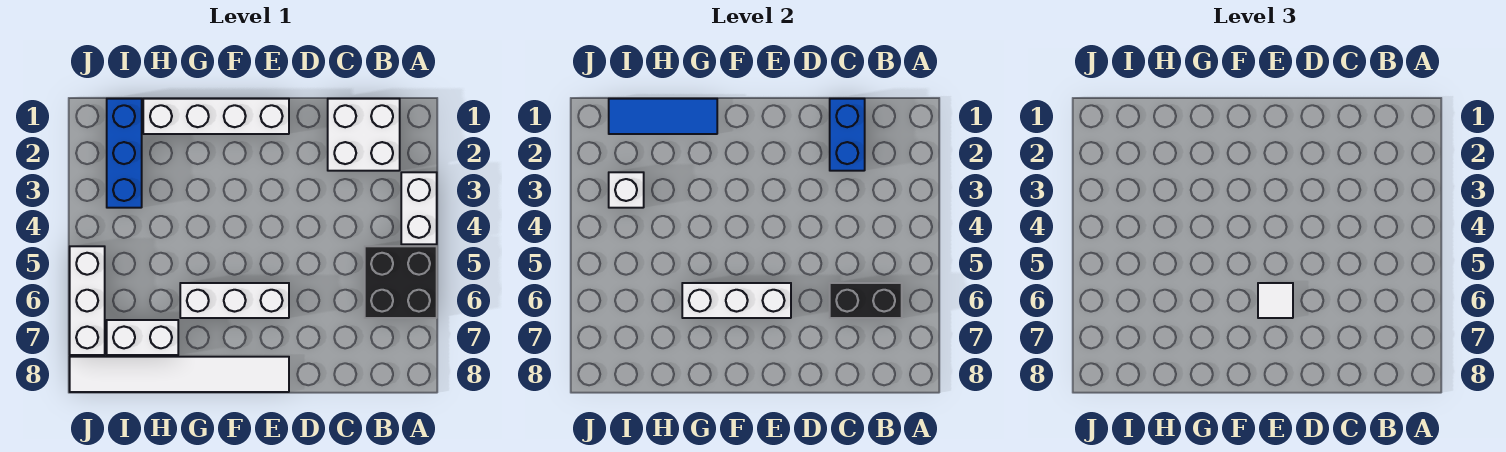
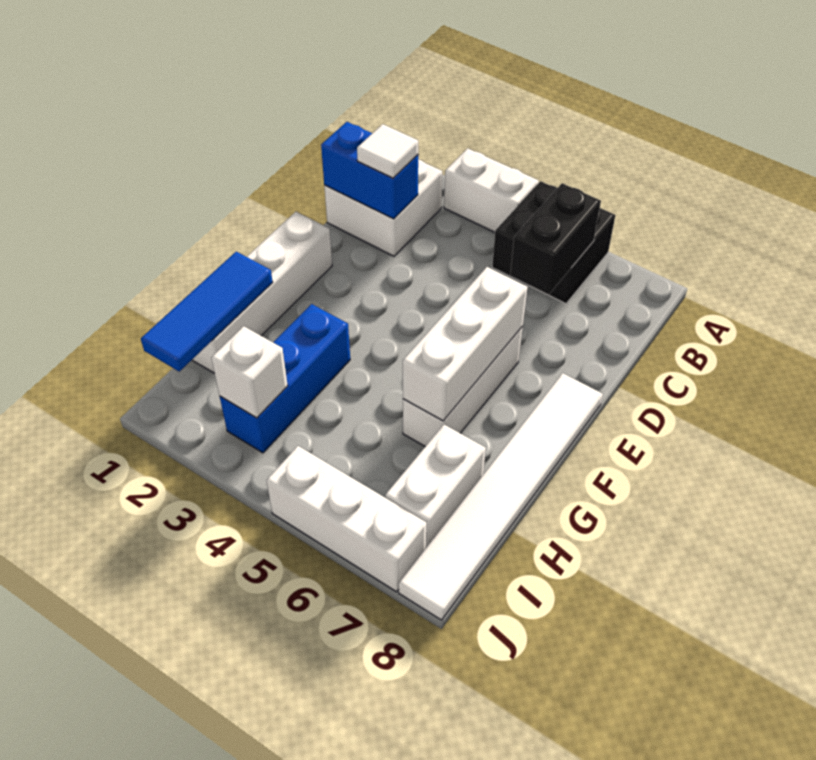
white 1x1 tile [1258,283,1293,318] -> white 1x1 tile moved to [357,124,418,178]
blue 1x3 brick [107,99,142,208] -> blue 1x3 brick turned to [220,304,350,453]

